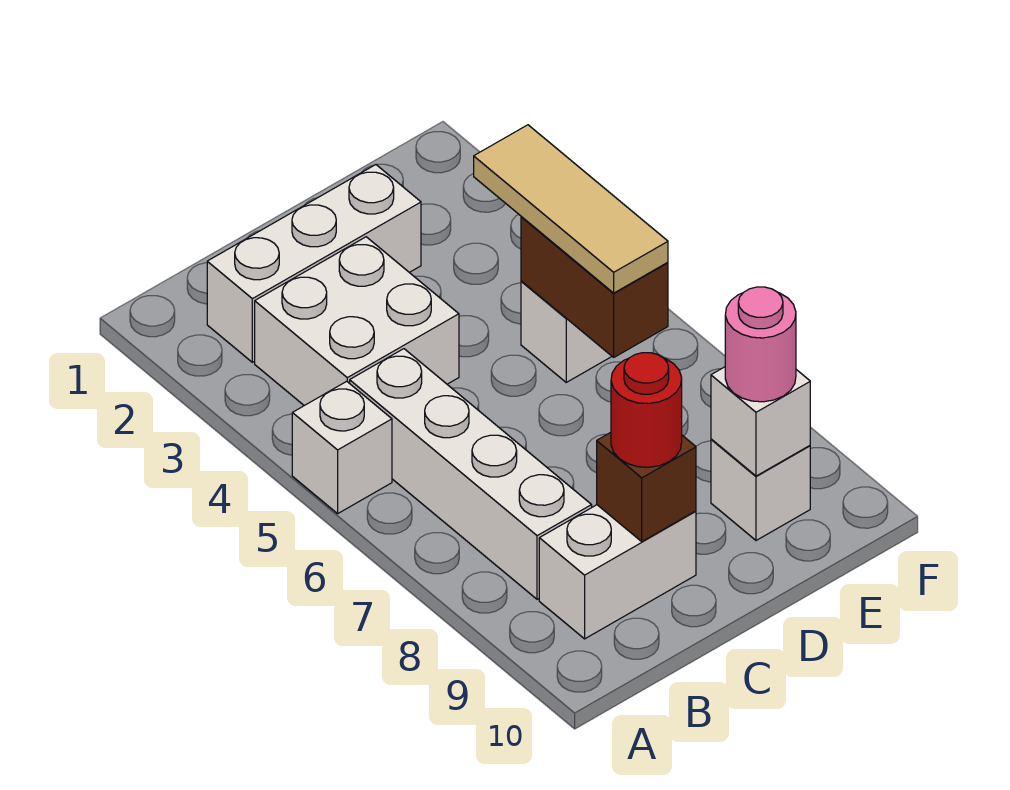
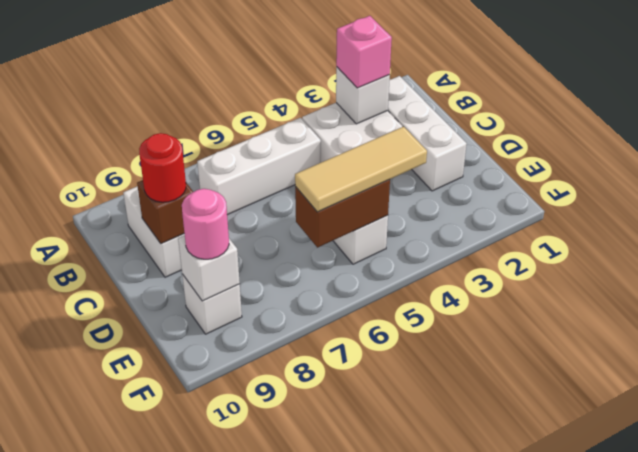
white 1x1 brick [292,381,392,514] -> white 1x1 brick moved to [336,67,390,124]
none -> pink 1x1 brick [336,16,392,88]
white 1x4 brick [350,349,592,599] -> white 1x3 brick [197,118,321,215]

